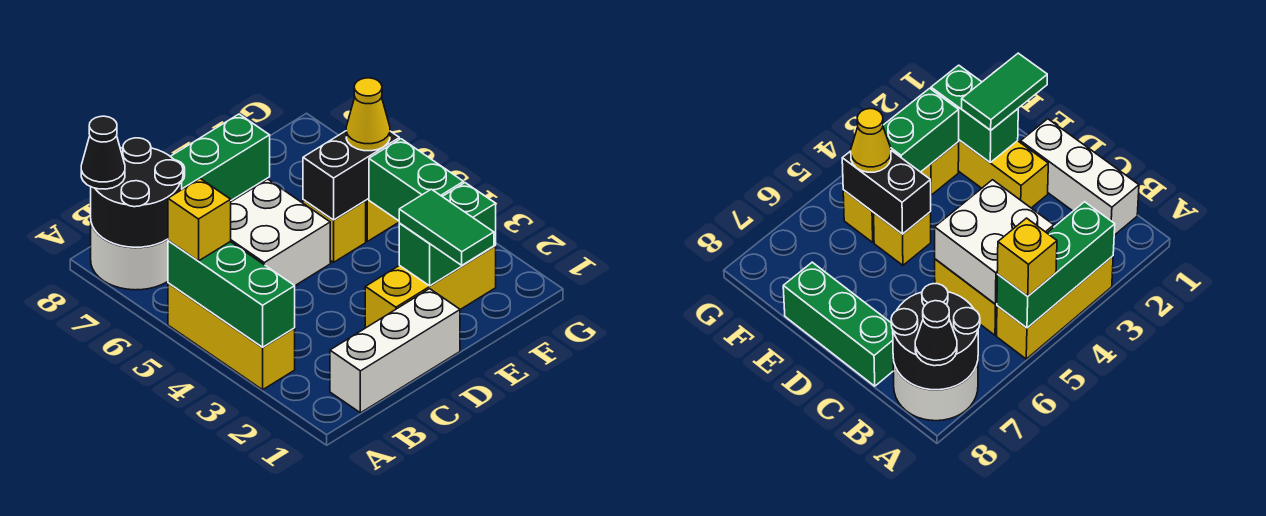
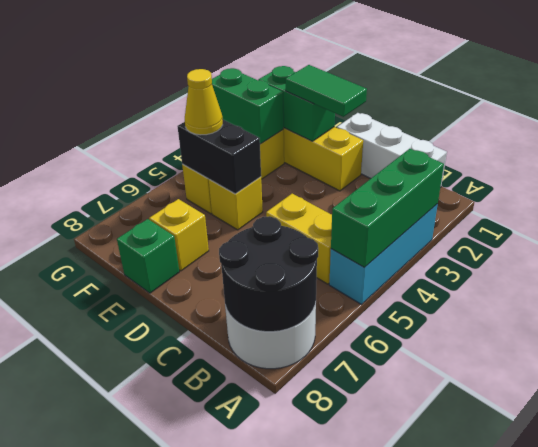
yellow 1x3 brick [168,283,295,390] -> cyan 1x3 brick [329,204,438,304]
yellow 1x1 brick [168,179,231,261] -> yellow 1x1 brick moved to [149,199,209,271]
black 1x1 cone [81,116,125,189] -> none
white 2x2 brick [230,179,330,286] -> none
green 1x3 brick [170,114,270,200] -> green 1x1 brick [117,219,179,293]
green 1x2 tile [399,189,494,265] -> green 1x2 tile turned to [286,65,367,117]
green 1x2 brick [369,139,464,221] -> green 1x2 brick turned to [212,68,284,144]

